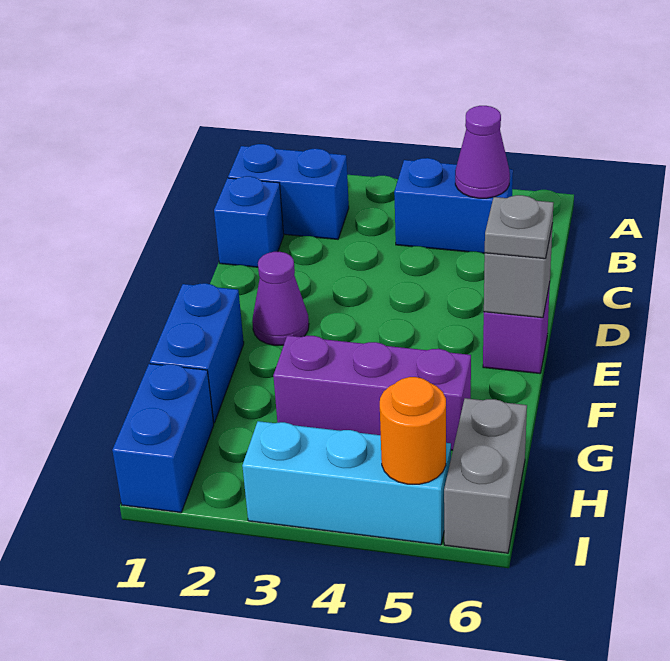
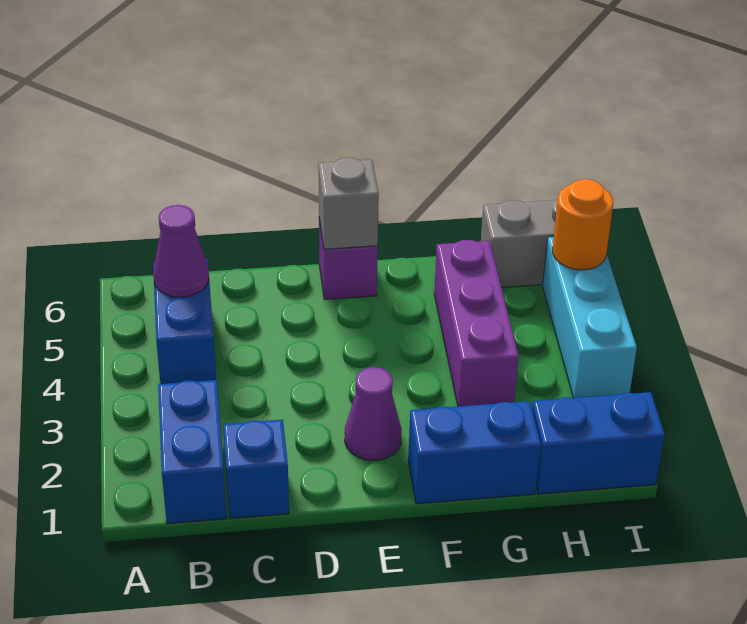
grey 1x1 plate [485,195,553,259] -> none

